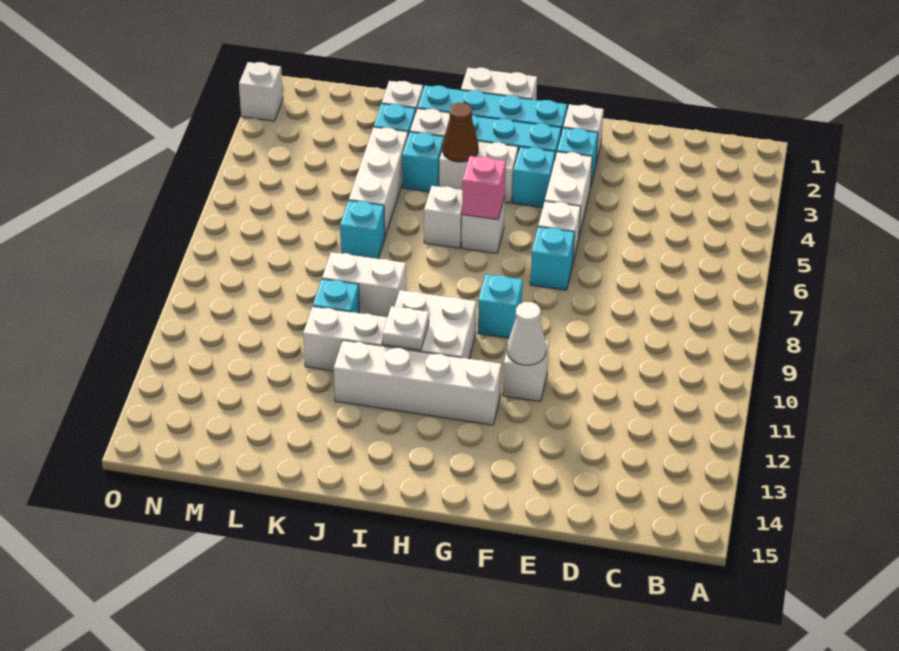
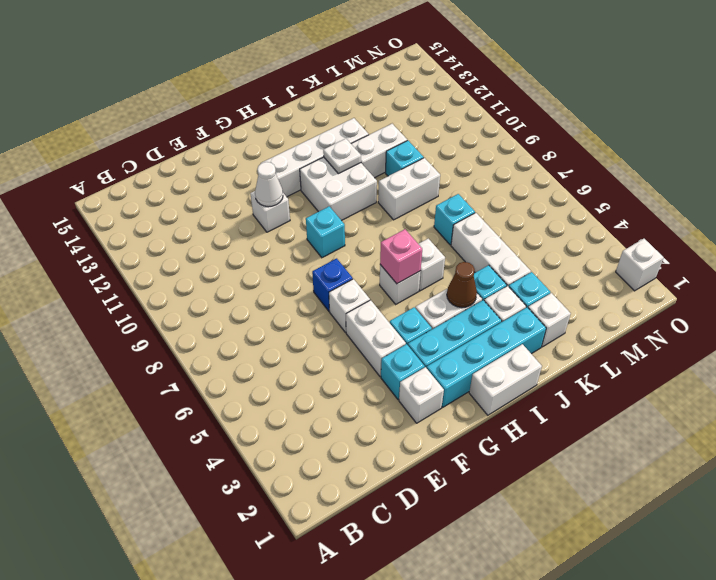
cyan 1x1 brick [530,227,575,290] -> blue 1x1 brick [312,258,353,311]

